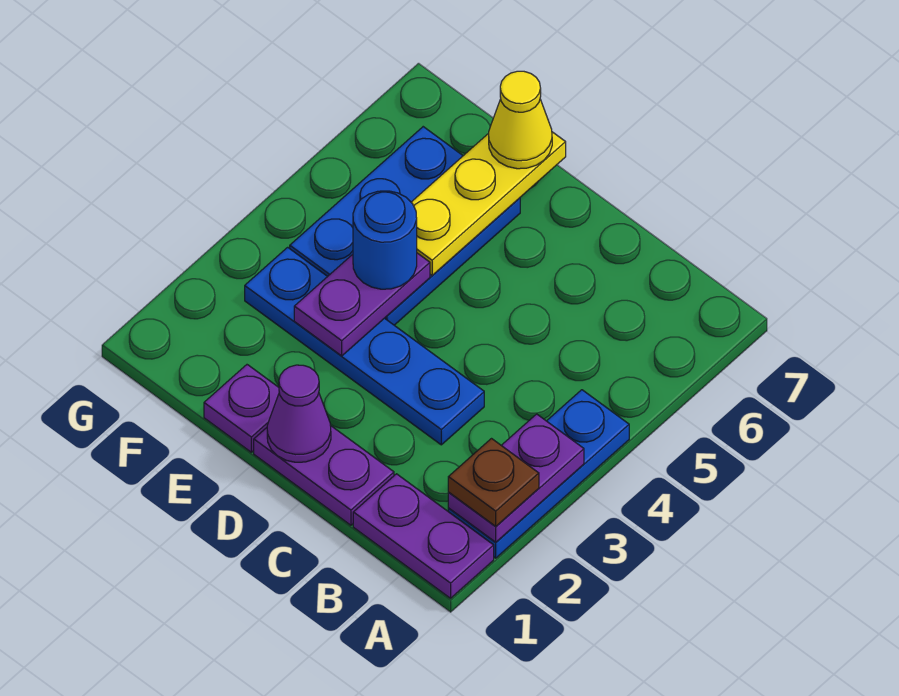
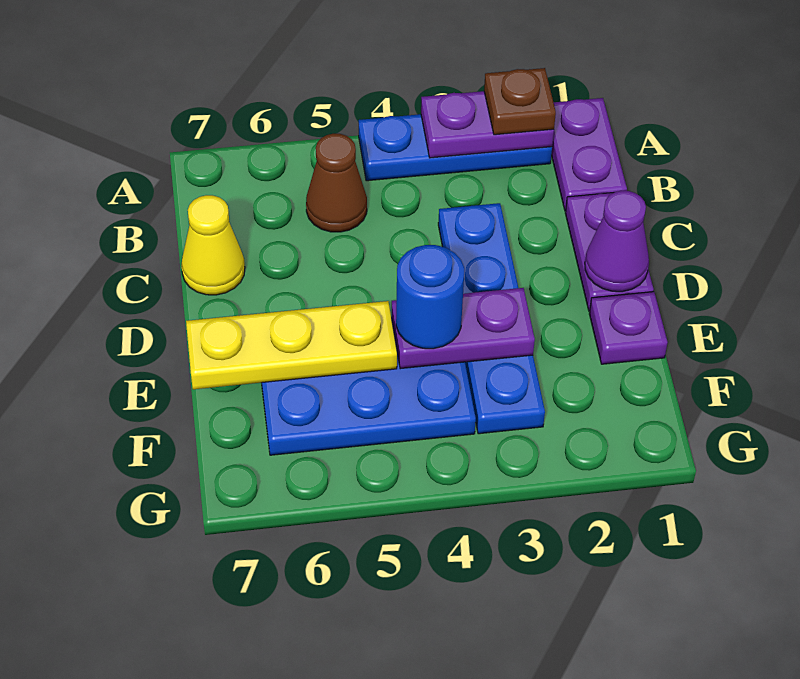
none -> brown 1x1 cone [306,134,367,232]
yellow 1x1 cone [489,71,552,169] -> yellow 1x1 cone moved to [181,195,245,295]

